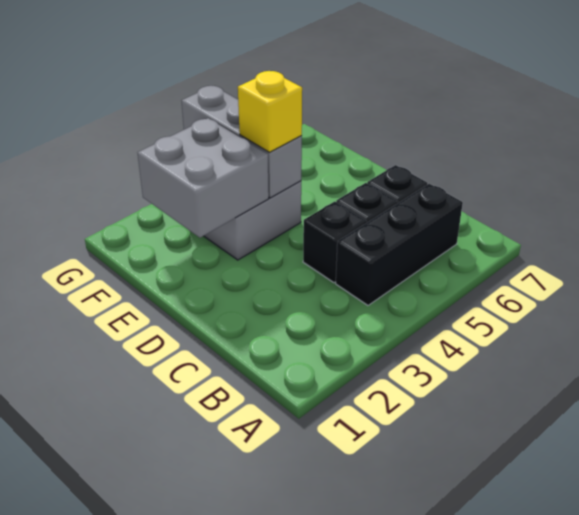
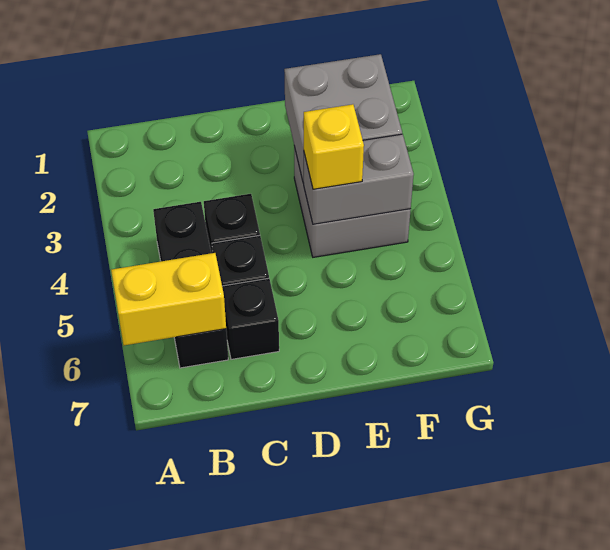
none -> yellow 1x2 brick [111,253,226,345]
grey 1x3 brick [181,86,302,198] -> grey 1x2 brick [304,134,414,224]

